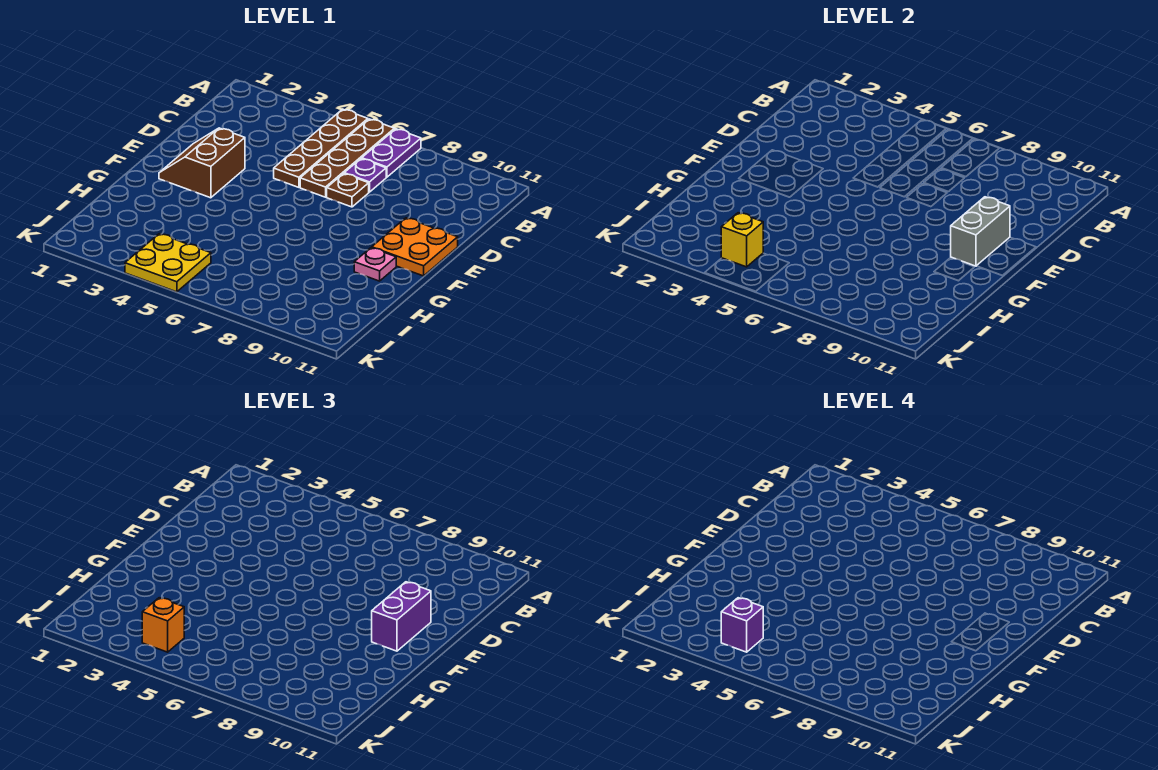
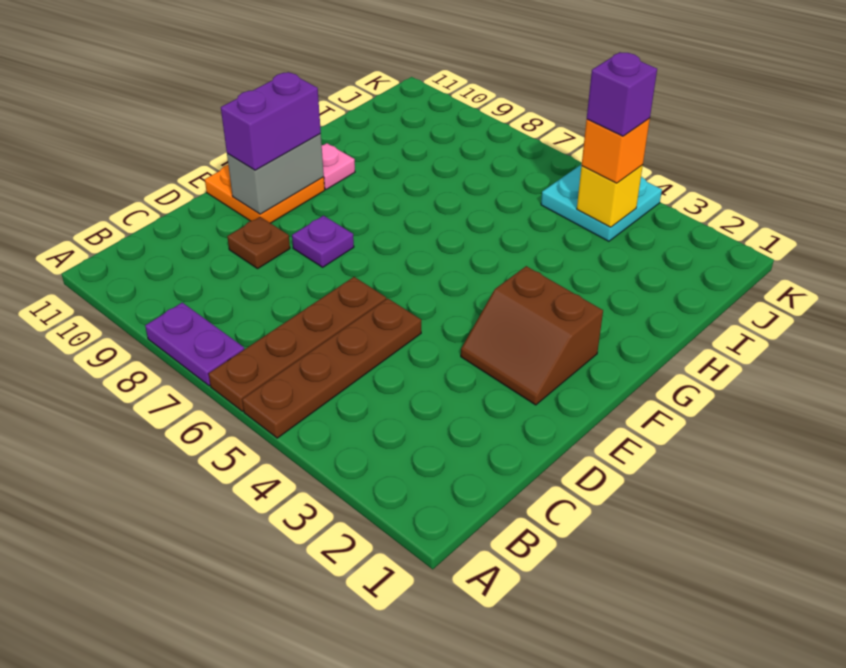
purple 1x2 plate [362,129,421,177] -> purple 1x2 plate turned to [145,303,244,386]
purple 1x1 plate [344,159,386,192] -> purple 1x1 plate moved to [292,216,354,267]
brown 1x1 plate [327,174,369,207] -> brown 1x1 plate moved to [227,217,290,269]
brown 2x2 slope [159,128,245,198] -> brown 2x2 slope turned to [461,266,603,405]
yellow 2x2 plate [125,234,211,292] -> cyan 2x2 plate [541,164,662,241]

